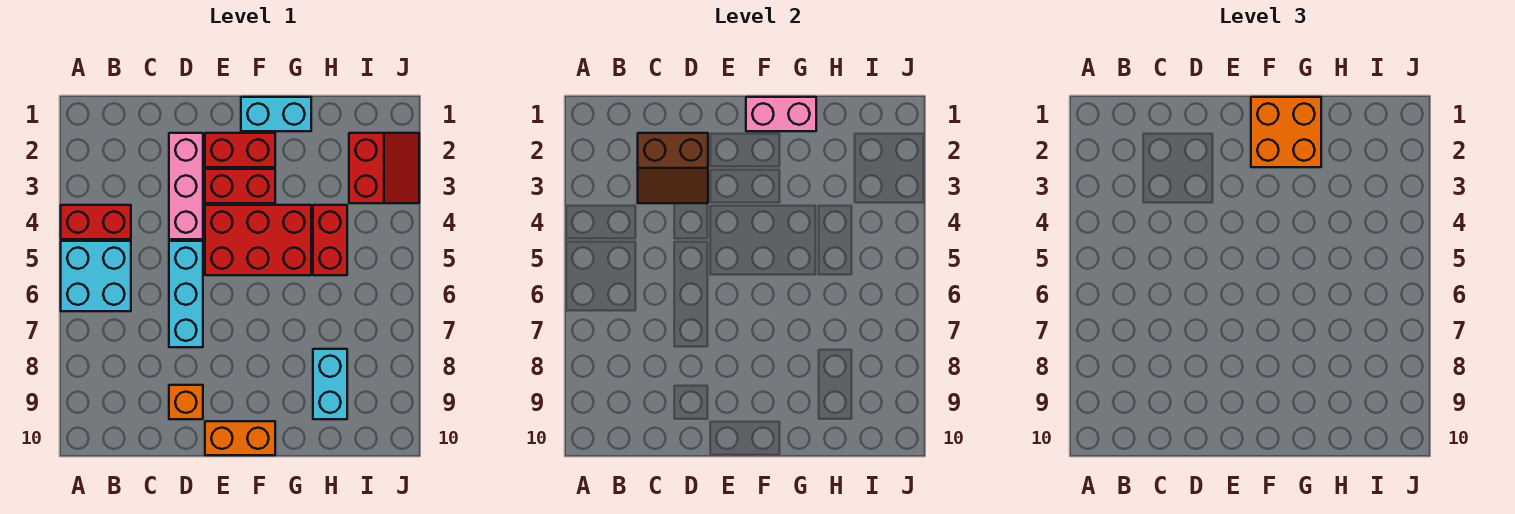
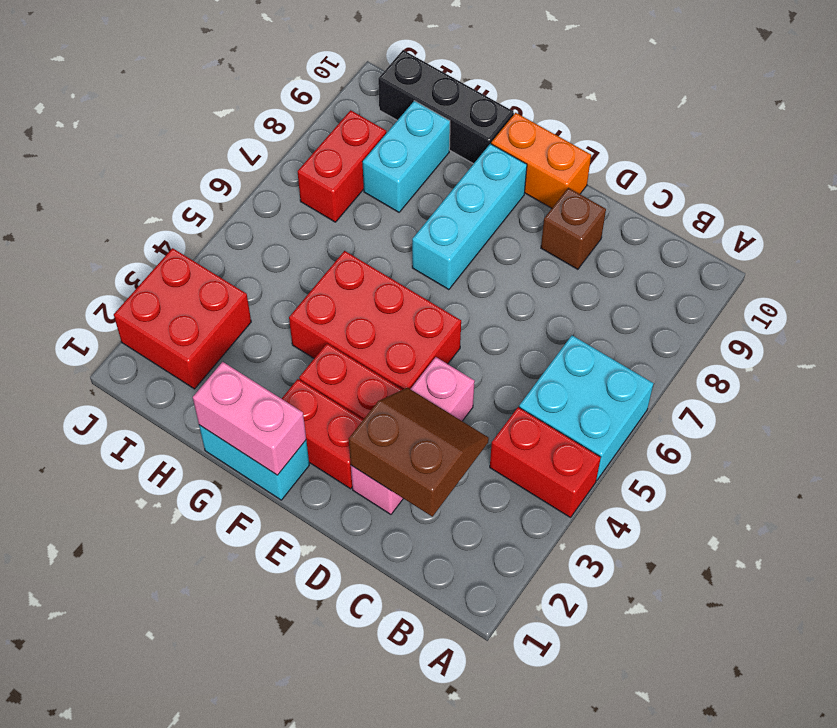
cyan 1x3 brick [169,241,203,347] -> cyan 1x3 brick moved to [412,144,527,290]
orange 1x1 brick [169,385,203,419] -> brown 1x1 brick [541,188,606,269]
orange 2x2 brick [1251,97,1321,167] -> none
none -> black 1x3 brick [378,50,514,164]
red 1x2 brick [313,205,347,275] -> red 1x2 brick moved to [298,110,386,222]
red 2x2 slope [349,133,419,203] -> red 2x2 brick [114,248,251,389]

